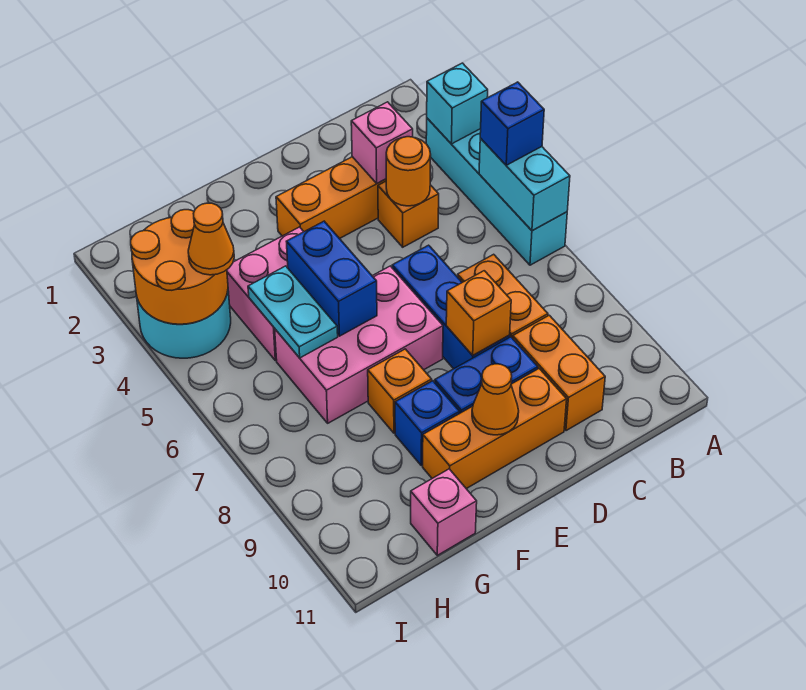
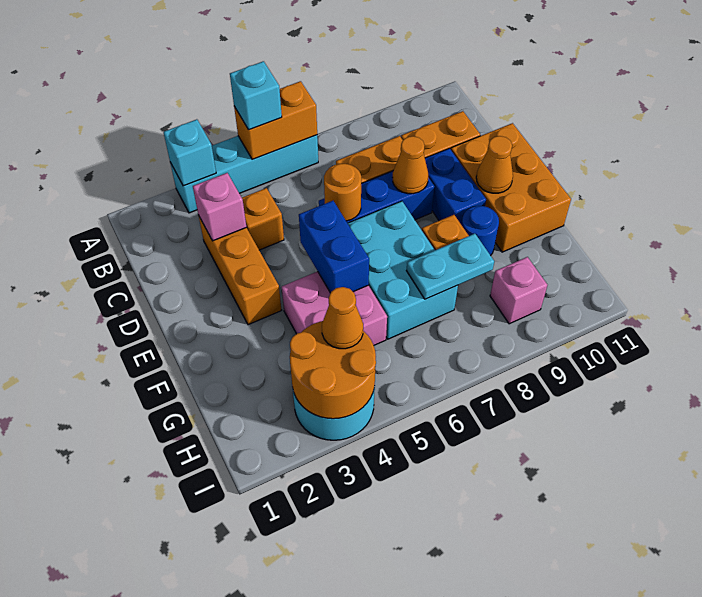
cyan 1x2 brick [479,138,570,231] -> orange 1x2 brick [234,81,317,159]
blue 1x1 brick [480,82,544,165] -> cyan 1x1 brick [230,61,282,130]
orange 1x1 round brick [386,137,431,206] -> orange 1x1 round brick moved to [324,164,361,221]
orange 1x1 brick [446,271,511,355] -> orange 1x1 cone [393,136,428,194]
orange 1x3 brick [423,369,567,489] -> orange 2x3 brick [451,123,571,252]
pink 2x3 brick [275,266,443,423] -> cyan 2x3 brick [348,201,458,339]
blue 1x2 brick [286,221,377,336] -> blue 1x2 brick turned to [299,201,369,293]
blue 1x1 brick [395,381,459,466] -> blue 1x1 round brick [462,206,499,255]
cyan 1x2 plate [248,266,338,358] -> cyan 1x2 plate moved to [406,234,494,299]
pink 1x1 brick [411,469,477,555] -> pink 1x1 brick moved to [490,257,547,324]

